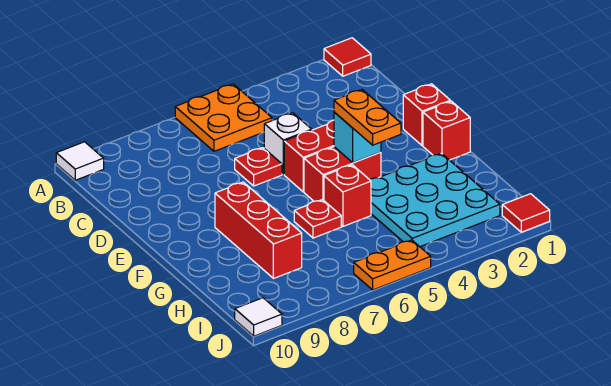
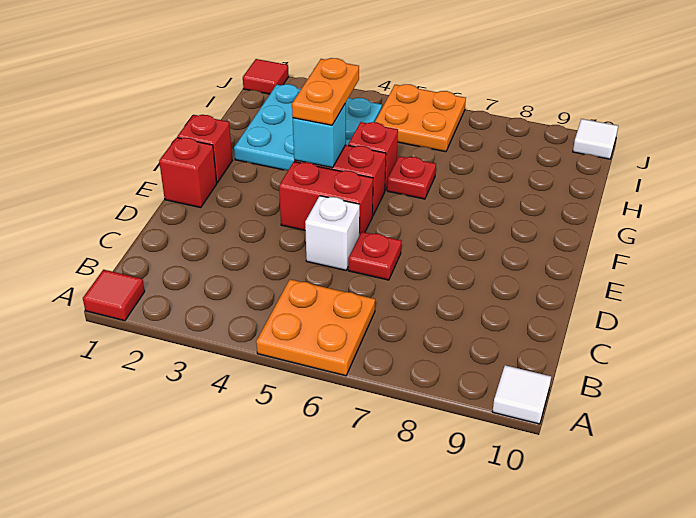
red 1x3 brick [215,182,302,279] -> none
orange 1x2 plate [354,240,431,290] -> orange 2x2 plate [375,84,466,152]

